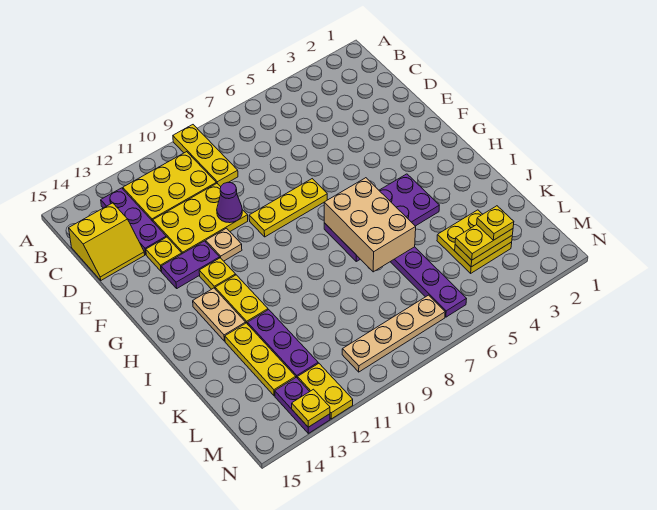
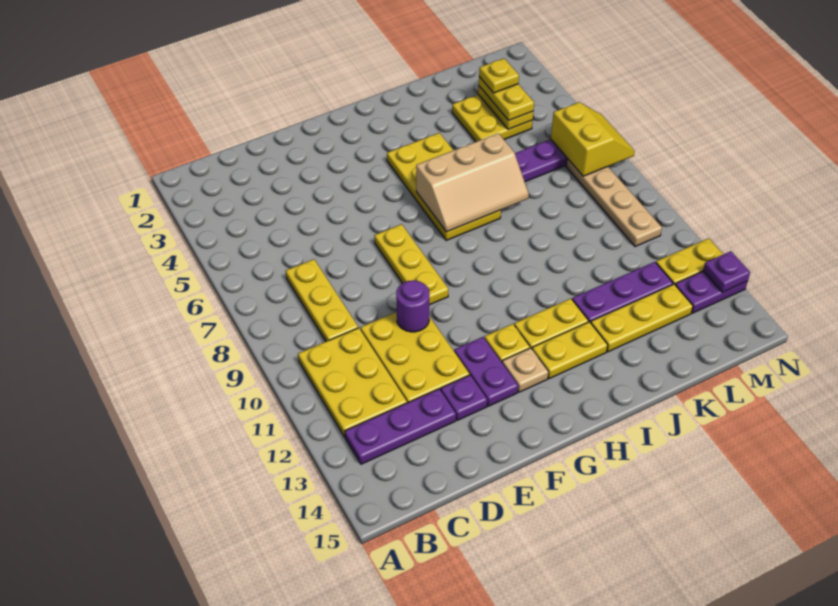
yellow 1x3 plate [173,125,238,187] -> yellow 1x3 plate turned to [286,259,358,341]
yellow 2x2 slope [69,203,145,280] -> yellow 2x2 slope moved to [551,102,635,176]
purple 1x1 cone [217,182,242,223] -> purple 1x1 round brick [396,280,430,332]
yellow 1x1 plate [146,237,182,272] -> purple 1x1 plate [441,375,487,420]
tan 1x1 plate [206,228,242,261] -> tan 1x1 plate moved to [502,348,548,392]
purple 2x4 plate [324,174,439,261] -> yellow 2x4 plate [387,133,501,240]
tan 2x3 brick [324,178,416,272] -> tan 2x3 slope [416,133,529,232]
tan 1x2 plate [193,288,246,341] -> yellow 1x2 plate [532,322,608,379]
yellow 1x1 plate [292,389,330,427] -> purple 1x1 plate [703,251,750,292]

